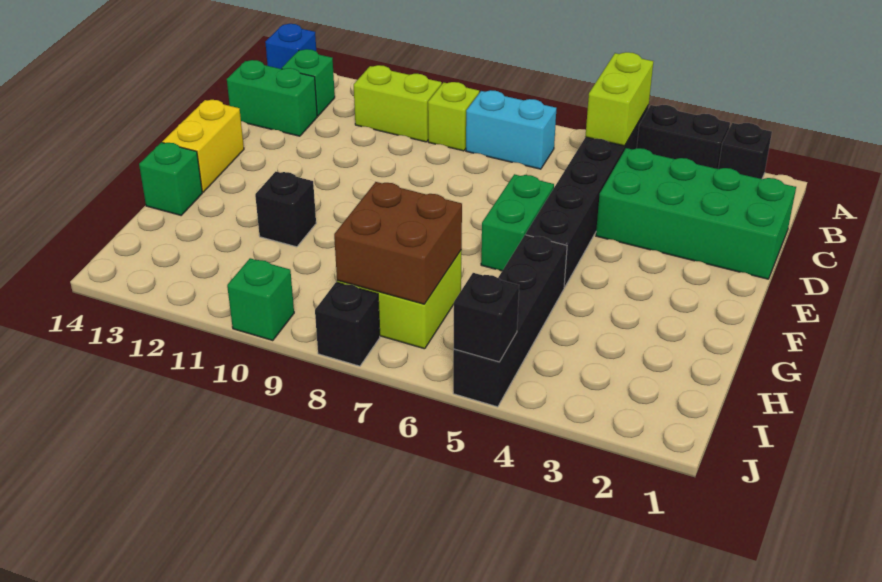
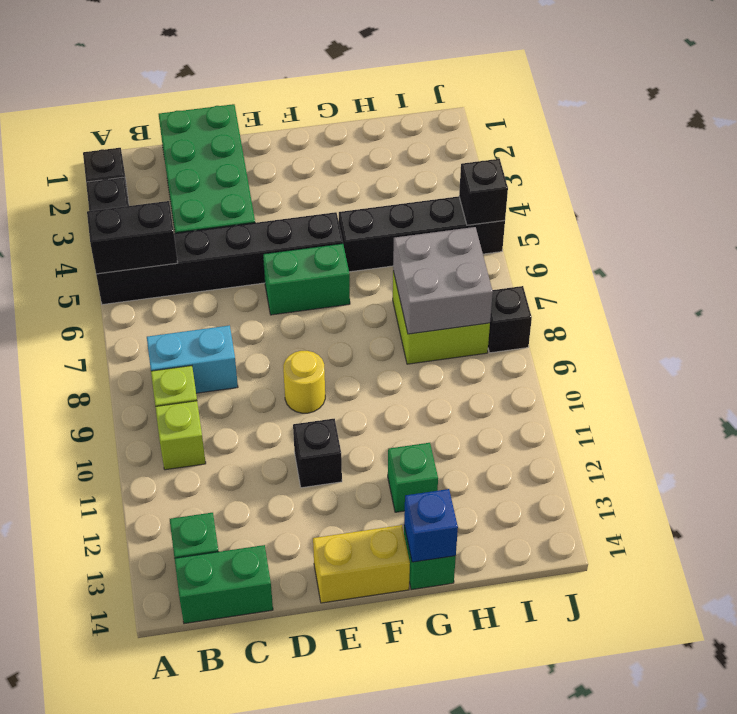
lime 1x2 brick [585,52,653,146] -> black 1x2 brick [87,201,178,274]
blue 1x1 brick [265,24,316,69] -> blue 1x1 brick moved to [404,489,458,562]
cyan 1x2 brick [466,90,557,169] -> cyan 1x2 brick turned to [147,325,238,393]
lime 1x2 brick [354,65,442,142] -> lime 1x1 brick [155,401,206,470]
green 1x2 brick [227,60,317,136] -> green 1x2 brick turned to [175,545,273,624]
none -> yellow 1x1 round brick [283,351,325,413]
black 1x1 brick [255,172,316,247] -> black 1x1 brick moved to [293,419,342,488]
brown 2x2 brick [334,182,462,304] -> grey 2x2 brick [393,227,493,334]
green 1x1 brick [227,258,294,341] -> green 1x1 brick moved to [388,443,438,512]

